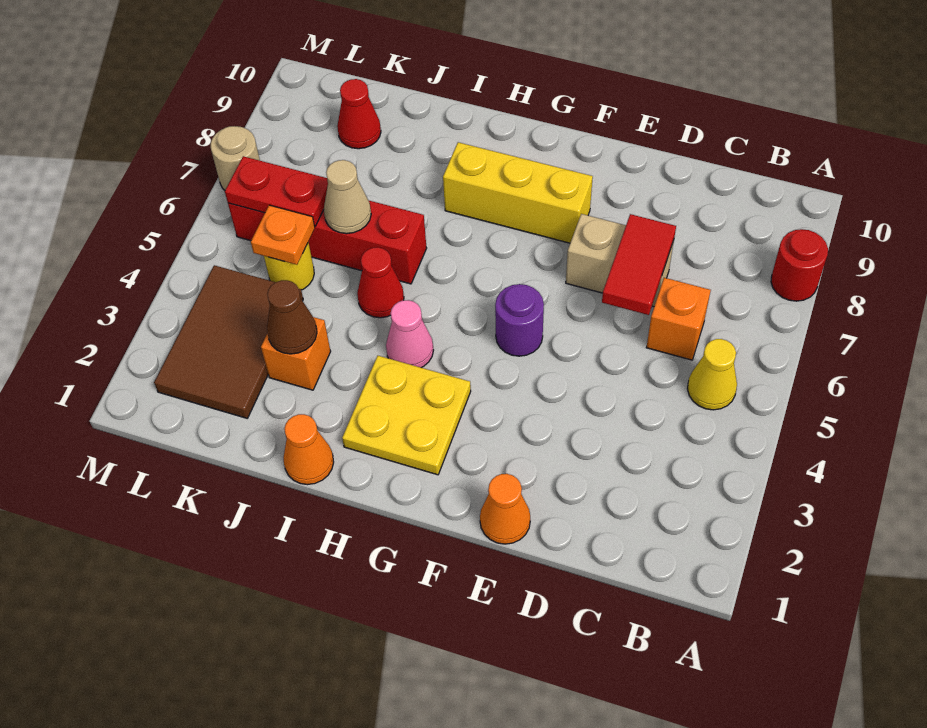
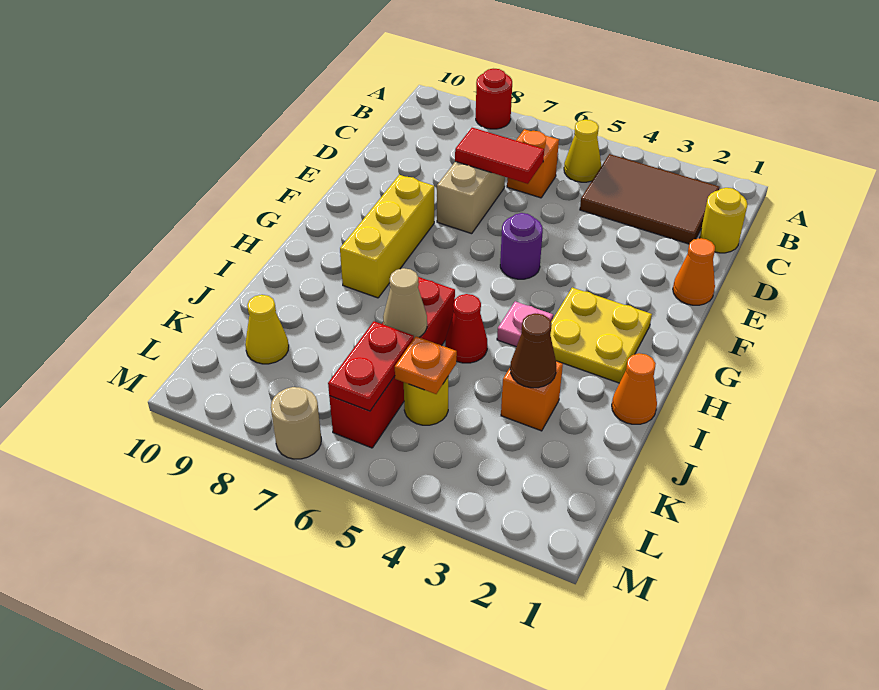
none -> yellow 1x1 round brick [700,188,748,253]
pink 1x1 cone [386,300,433,368] -> pink 1x1 plate [497,301,553,347]
brown 2x3 tile [154,265,303,418] -> brown 2x3 tile moved to [580,154,719,244]
red 1x1 cone [337,79,381,149] -> yellow 1x1 cone [245,295,289,364]

